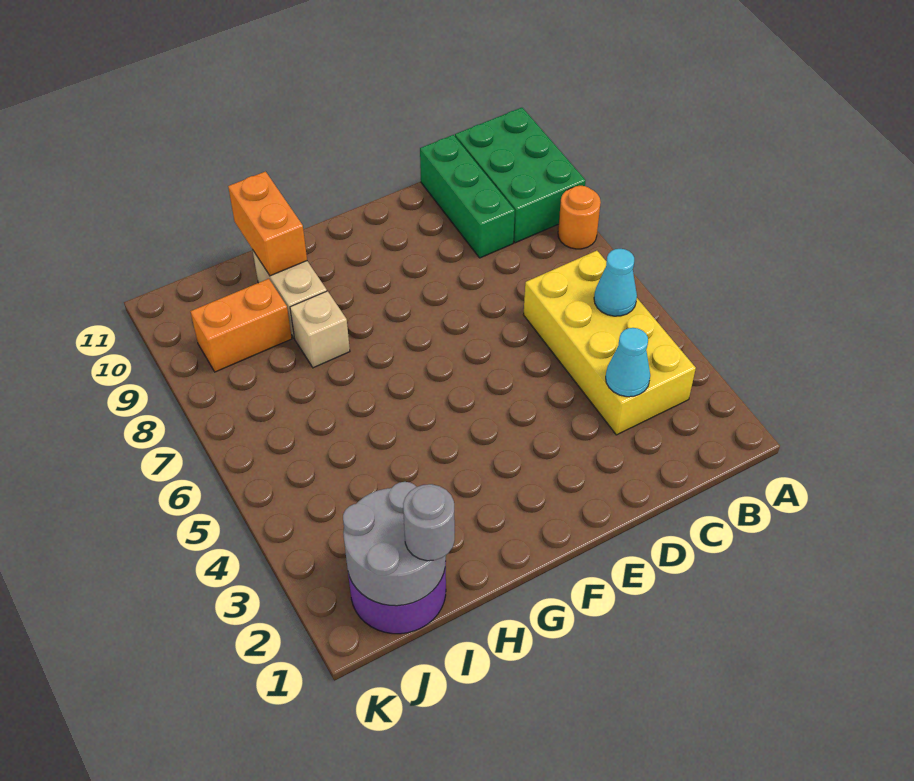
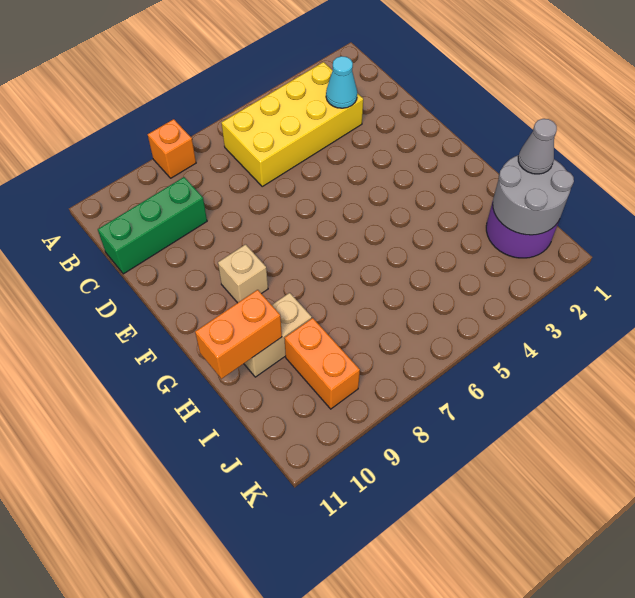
orange 1x1 round brick [558,186,601,249] -> orange 1x1 brick [148,119,196,178]
green 2x3 brick [455,108,586,243] -> none
cyan 1x1 cone [594,249,637,316] -> none
tan 1x1 brick [290,291,350,368] -> tan 1x1 brick moved to [218,244,268,303]
grey 1x1 round brick [403,484,455,561] -> grey 1x1 cone [518,119,557,174]

